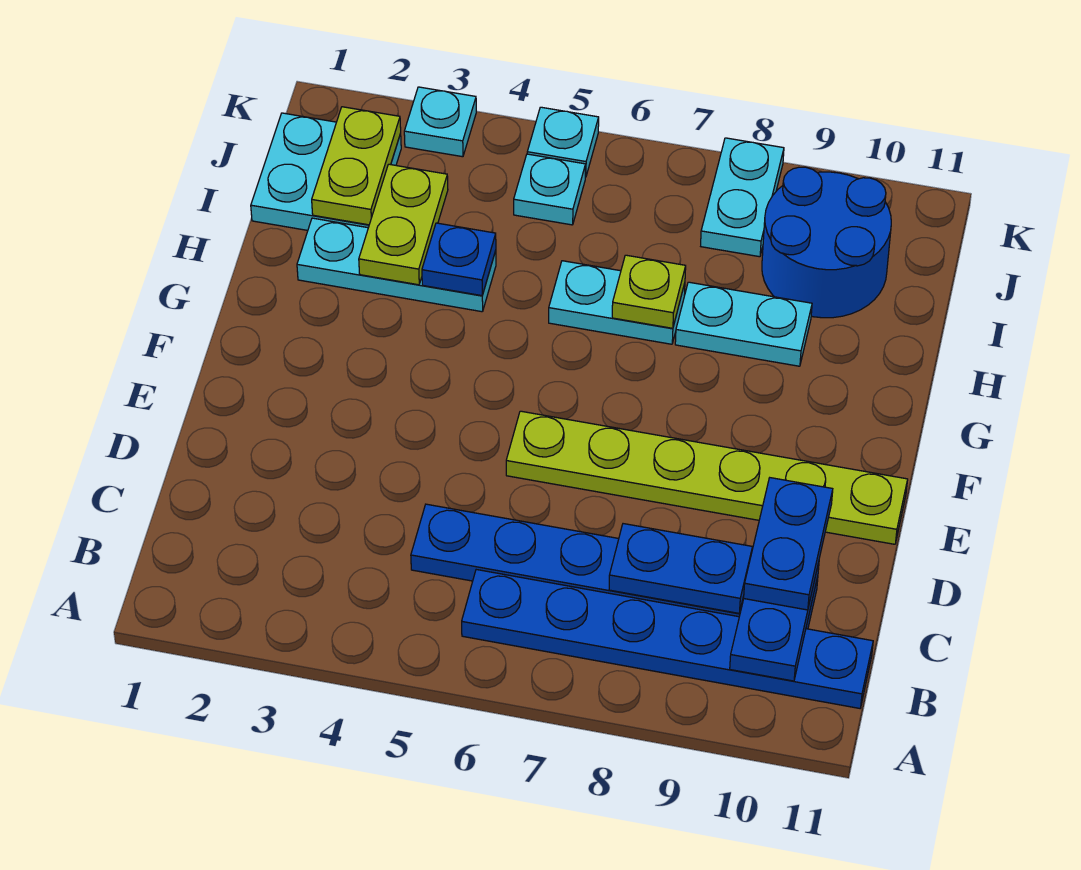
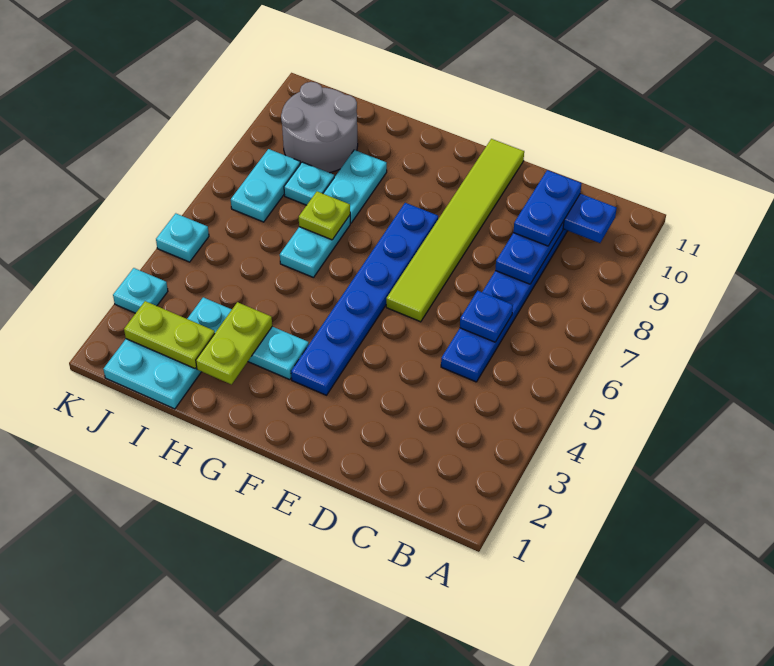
blue 1x6 plate [462,570,873,708] -> blue 1x6 plate moved to [291,203,438,395]
blue 1x2 plate [744,478,833,610] -> blue 1x2 plate turned to [513,170,582,246]
lime 1x6 plate [506,411,908,544] -> lime 1x6 tile [386,139,524,322]
cyan 1x3 plate [297,218,496,312] -> cyan 1x3 plate turned to [187,297,309,380]
lime 1x2 plate [359,164,448,285] -> lime 1x2 plate turned to [196,302,272,384]
blue 1x1 plate [422,223,496,296] -> blue 1x1 plate moved to [460,291,513,342]
blue 2x2 round brick [762,167,891,318] -> grey 2x2 round brick [281,82,358,173]
cyan 1x1 plate [514,154,586,225] -> cyan 1x1 plate moved to [284,162,334,205]
cyan 1x2 plate [701,138,784,257] -> cyan 1x2 plate turned to [231,149,300,222]

